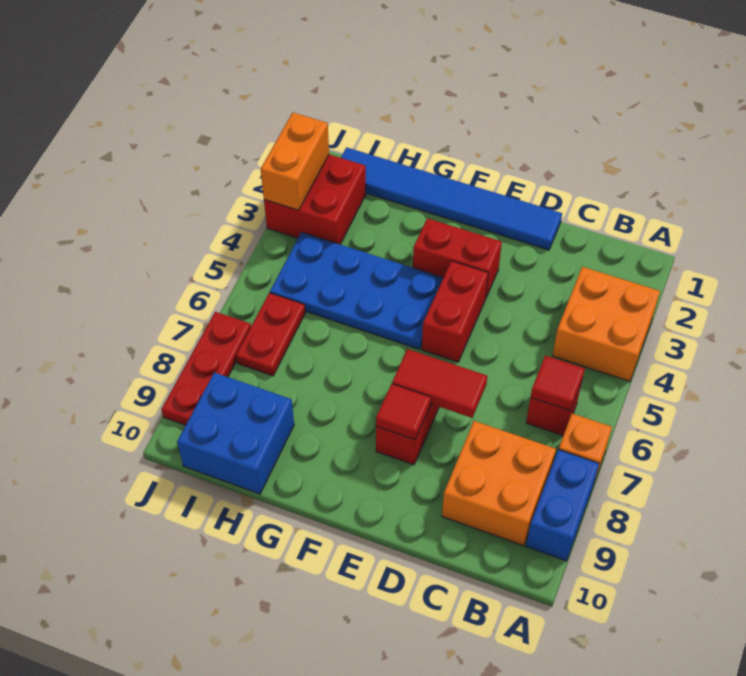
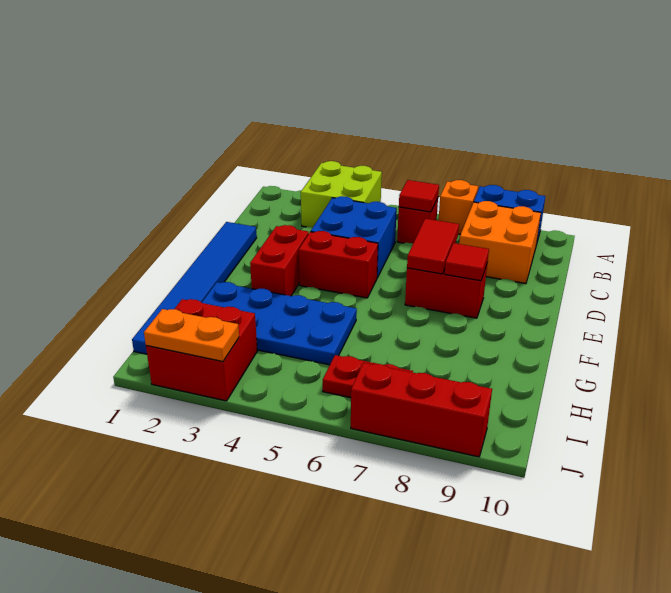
orange 2x2 brick [552,267,660,381] -> lime 2x2 brick [301,161,382,227]
blue 2x4 plate [270,232,443,349] -> blue 2x4 plate turned to [202,282,357,365]
blue 2x2 brick [177,372,294,494] -> blue 2x2 brick moved to [311,196,397,278]
orange 1x2 brick [261,113,329,210] -> orange 1x2 plate [144,309,239,361]
red 1x3 plate [161,312,251,425] -> red 1x3 brick [351,363,492,457]

